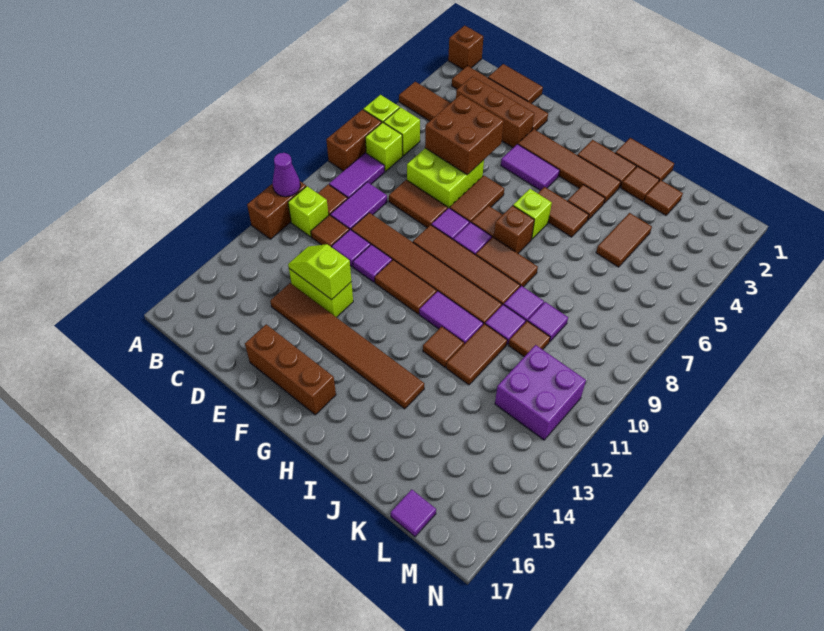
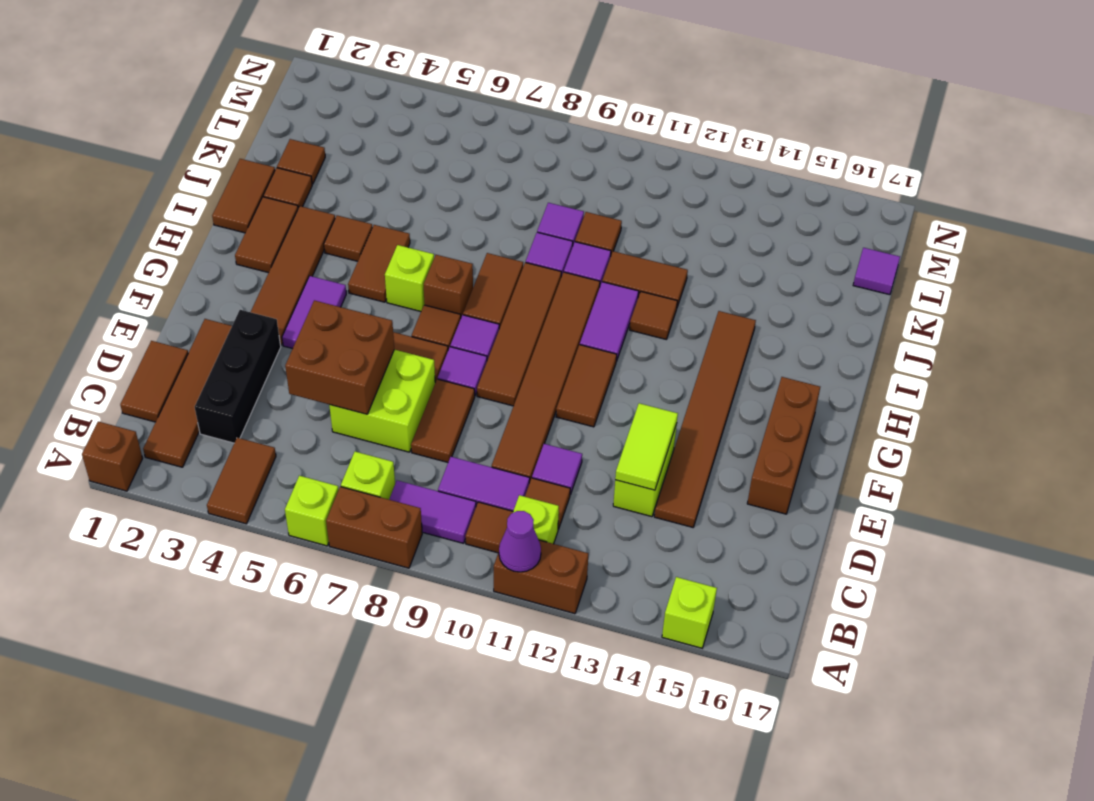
lime 1x1 brick [384,107,420,156] -> lime 1x1 brick moved to [662,577,717,648]
brown 1x3 brick [456,76,535,148] -> black 1x3 brick [195,310,281,443]
lime 1x2 slope [288,244,352,300] -> lime 1x2 tile [615,403,678,490]
purple 1x1 tile [353,245,392,282] -> none
brown 1x2 tile [596,213,652,267] -> none
purple 2x2 brick [495,345,586,440] -> none

